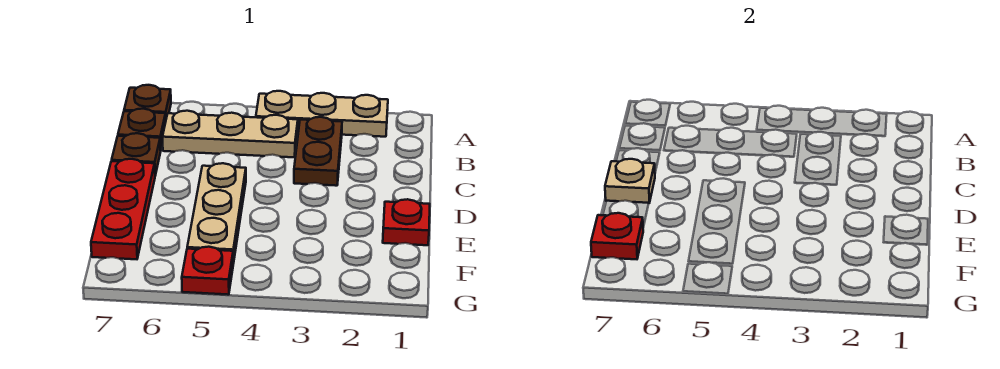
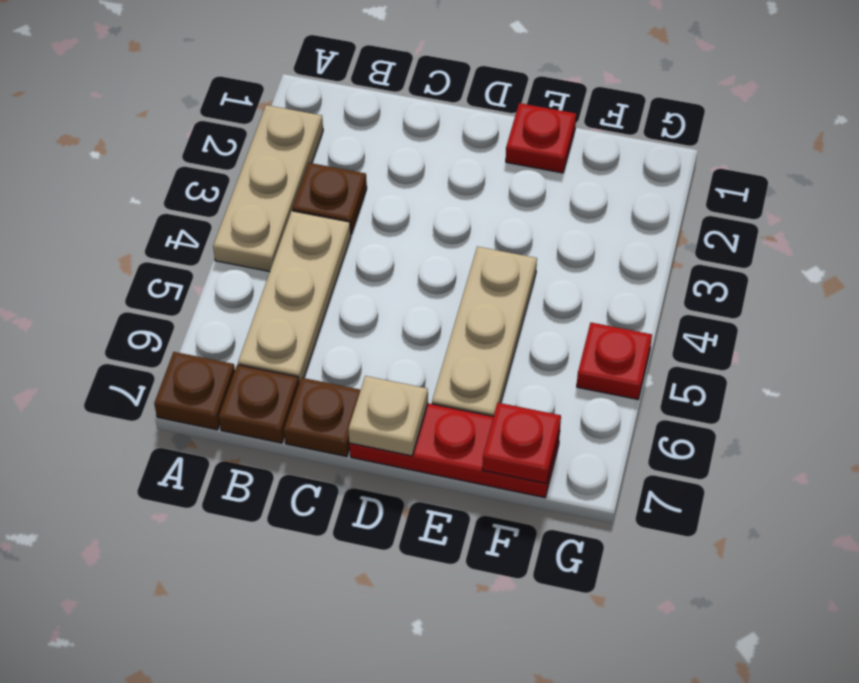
brown 1x2 plate [294,117,342,186] -> brown 1x1 plate [292,163,367,234]
tan 1x3 plate [187,163,246,264] -> tan 1x3 plate turned to [432,247,537,416]

